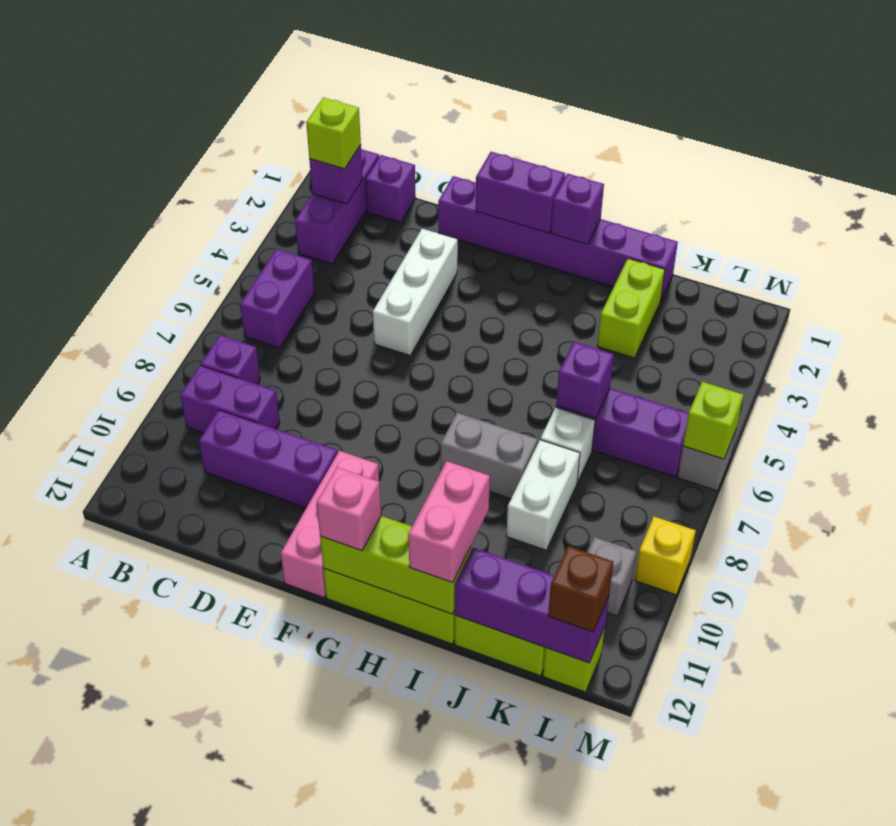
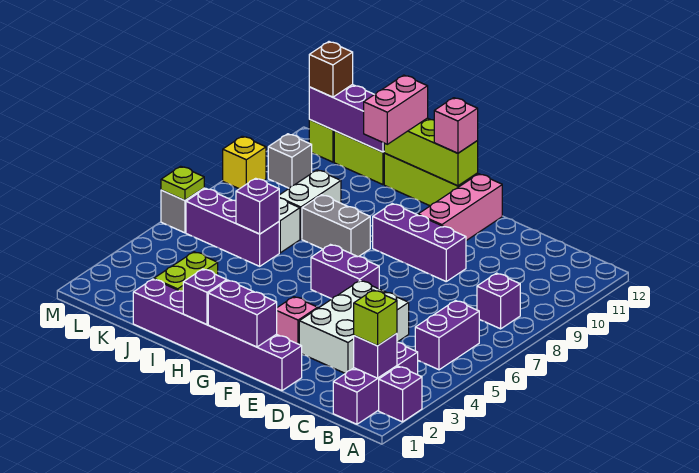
purple 1x2 brick [180,366,280,433] -> purple 1x2 brick moved to [311,245,379,299]
purple 1x1 brick [365,155,416,222] -> purple 1x1 brick moved to [379,366,422,422]
purple 1x3 brick [199,410,337,508] -> purple 1x3 brick moved to [373,204,466,281]
white 1x3 brick [373,229,458,355] -> white 2x3 brick [299,281,409,373]
none -> pink 1x1 brick [277,297,318,344]
lime 1x1 brick [683,382,743,459] -> lime 1x1 plate [161,166,204,200]

